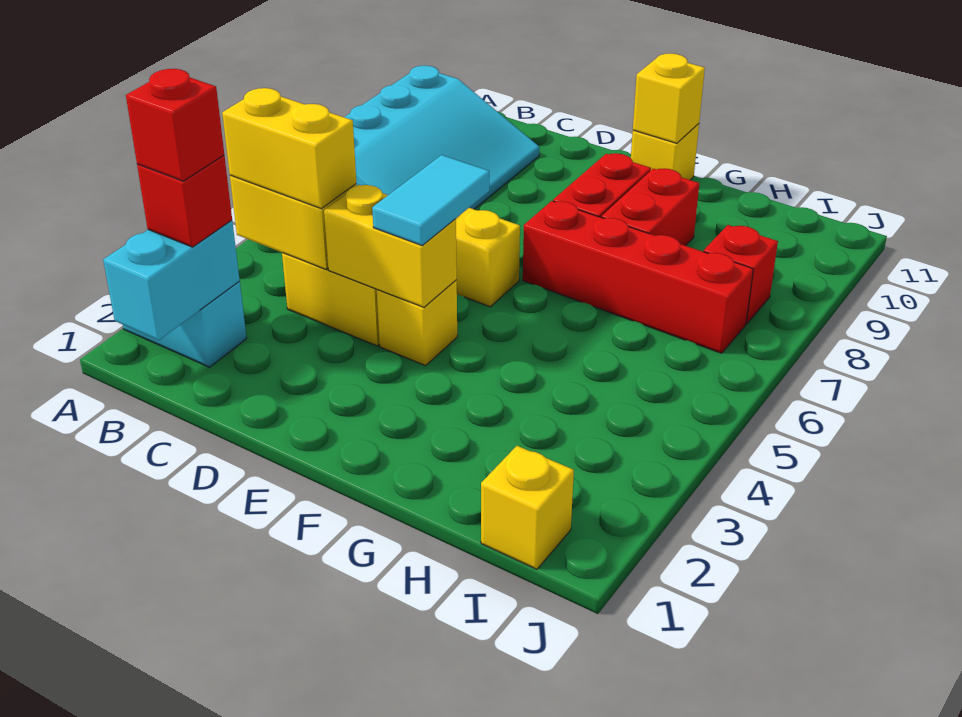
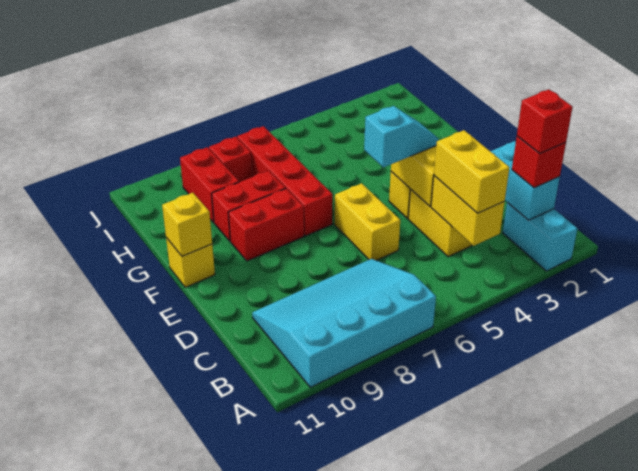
cyan 1x2 brick [103,220,240,340] -> cyan 1x2 brick turned to [490,141,560,220]
cyan 1x2 tile [372,155,489,245] -> cyan 1x2 slope [364,106,439,167]
none -> red 1x2 brick [180,147,239,222]
yellow 1x1 brick [481,446,574,569] -> none

